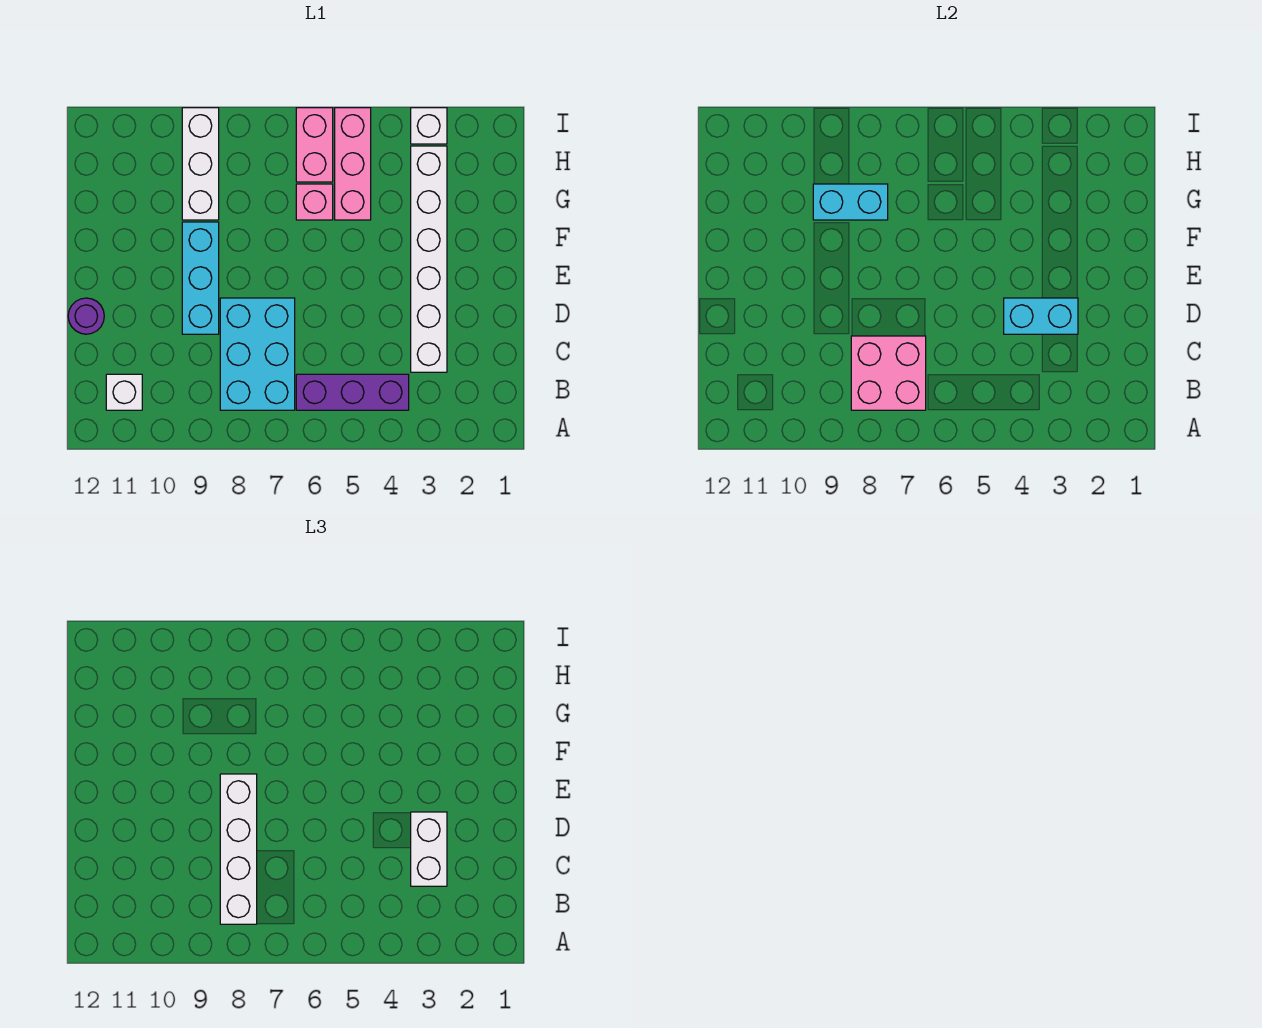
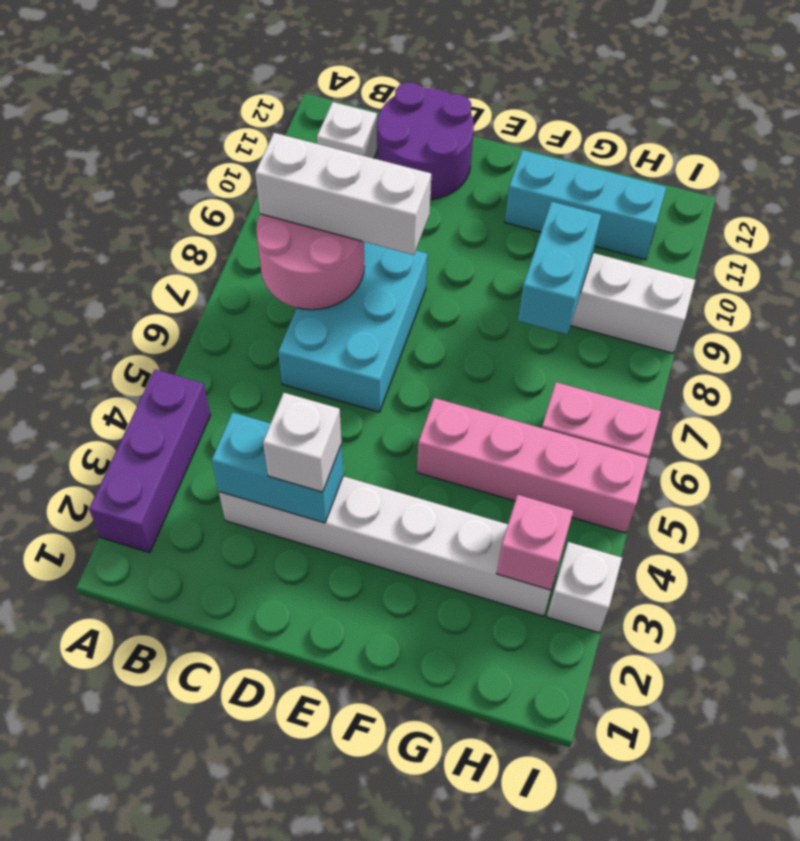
purple 1x3 brick [296,374,409,410] -> purple 1x3 brick moved to [89,369,210,553]
cyan 2x3 brick [220,298,295,410] -> cyan 2x3 brick turned to [278,242,428,412]
pink 2x2 brick [851,336,926,410] -> pink 2x2 round brick [256,214,364,310]
white 1x4 brick [220,774,257,924] -> white 1x3 brick [255,133,431,255]
white 1x2 brick [411,812,447,886] -> white 1x1 brick [263,393,341,492]
cyan 1x2 brick [1004,298,1078,334] -> cyan 1x2 brick turned to [212,412,343,523]
cyan 1x3 brick [182,222,219,334] -> cyan 1x3 brick moved to [505,150,667,260]
purple 1x1 round brick [68,298,104,334] -> purple 2x2 round brick [377,82,474,199]
pink 1x3 brick [335,108,371,220] -> pink 1x4 brick [417,398,648,533]
pink 1x1 brick [296,184,333,220] -> pink 1x1 brick moved to [497,495,573,590]

